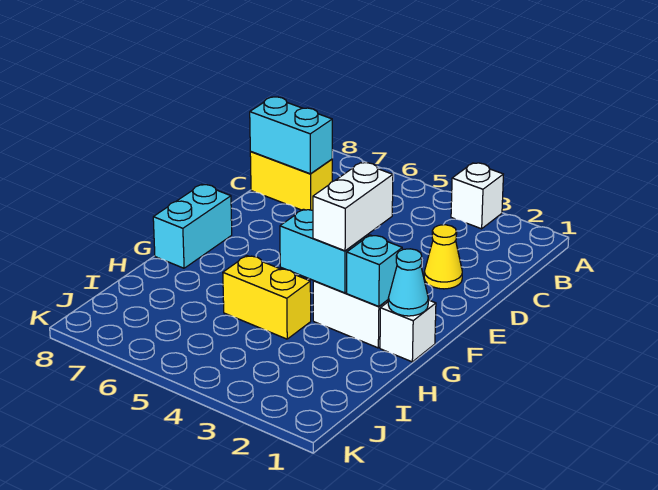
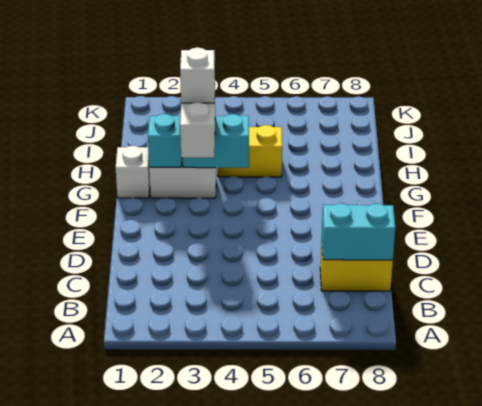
white 1x1 brick [451,163,503,229] -> white 1x1 brick moved to [180,47,215,103]
yellow 1x1 cone [424,225,462,289] -> none
cyan 1x2 brick [153,184,232,268] -> none
cyan 1x1 cone [388,249,428,316] -> none

